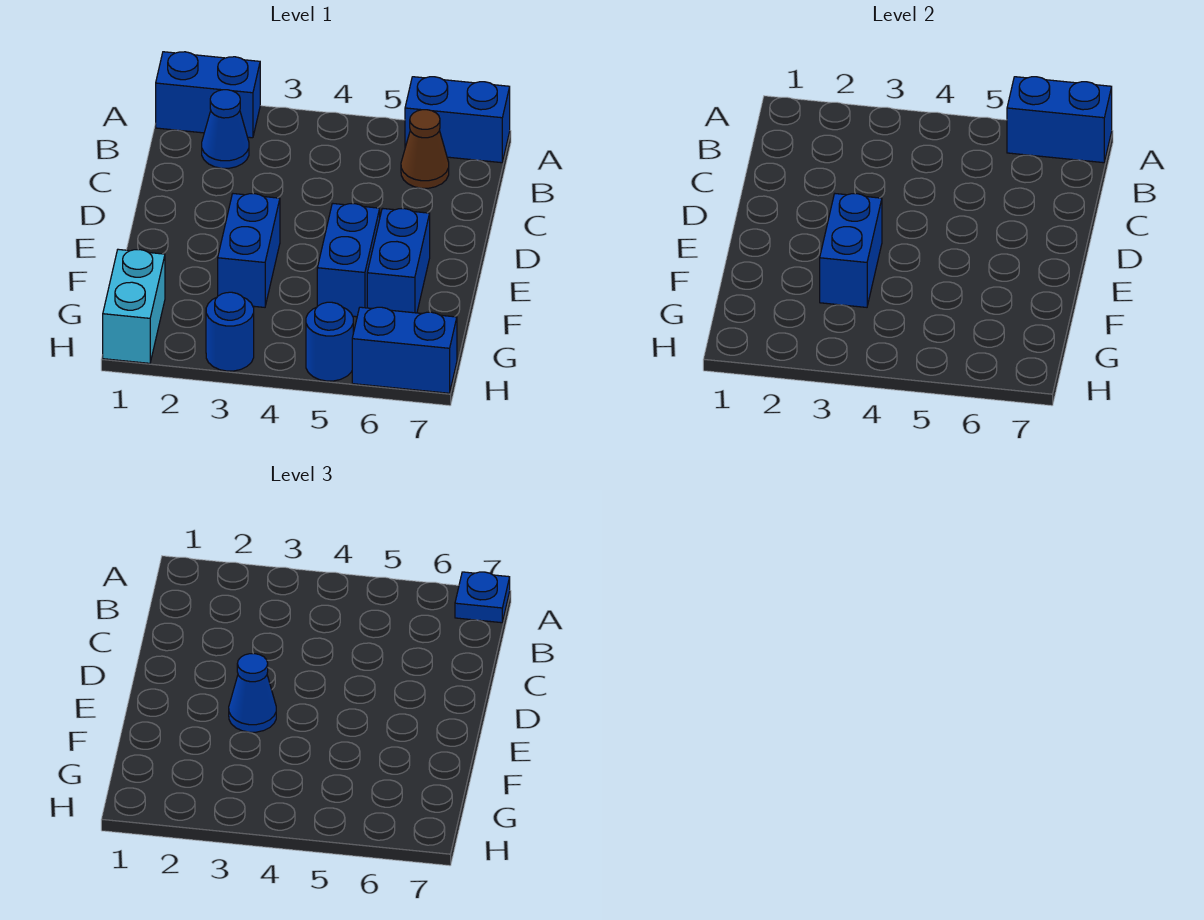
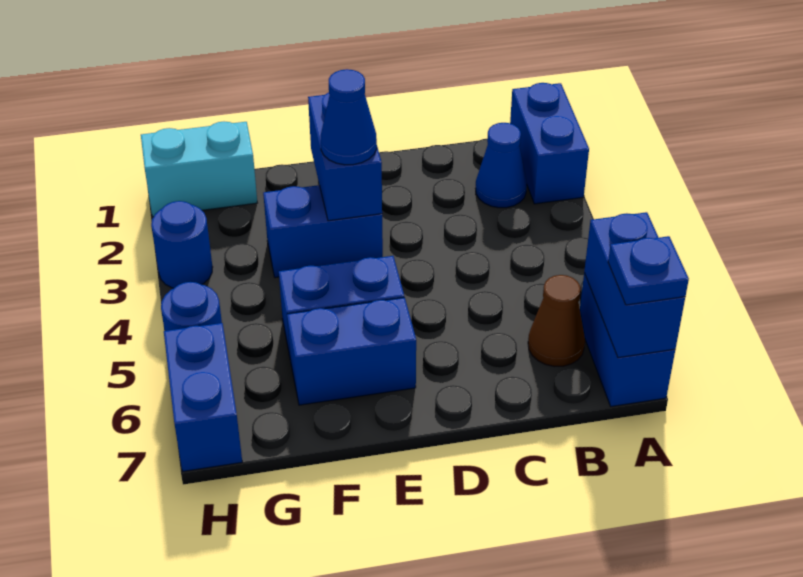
blue 1x2 brick [820,194,882,307] -> blue 1x2 brick turned to [308,92,382,221]

